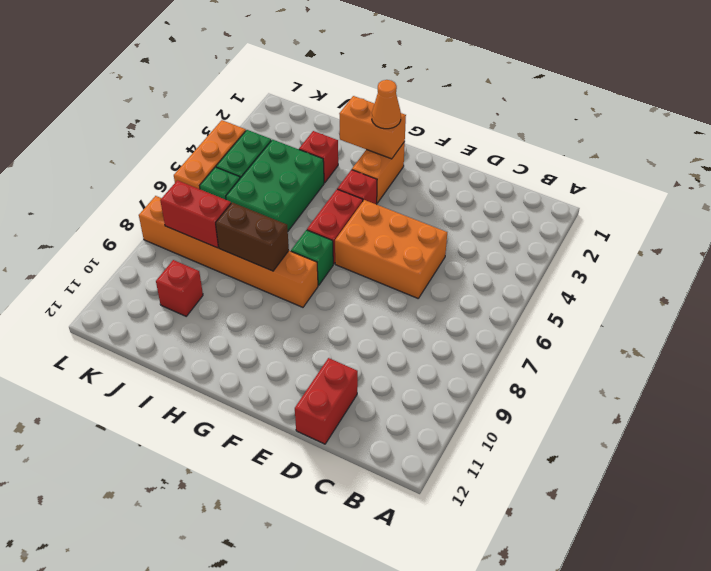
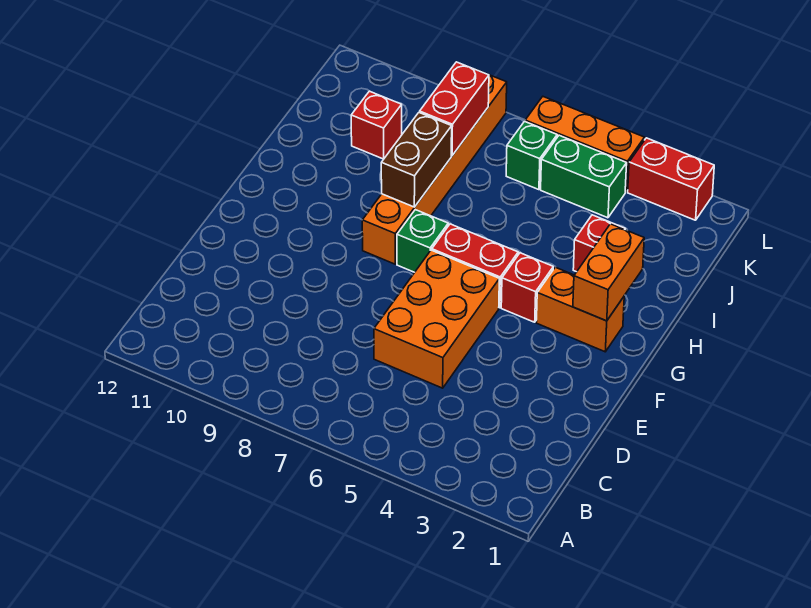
red 1x2 brick [295,358,358,444] -> red 1x2 brick moved to [628,138,714,220]
orange 1x1 cone [372,80,401,129] -> none
green 2x3 brick [226,140,324,231] -> none

